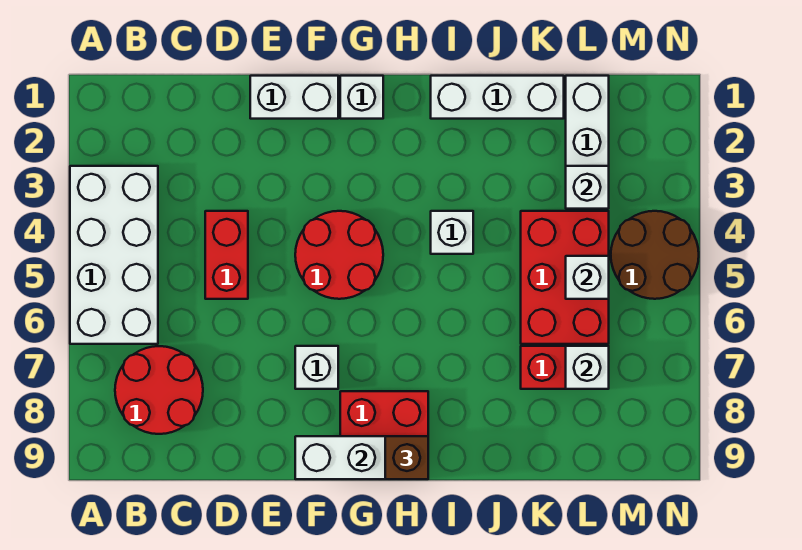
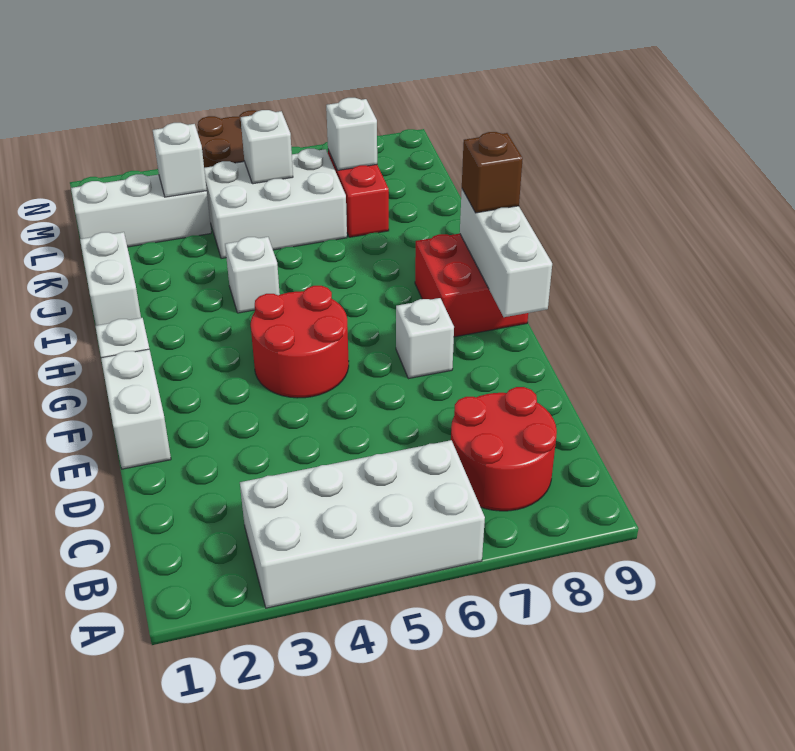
red 1x2 brick [205,211,248,299] -> none
white 1x3 brick [431,76,564,119] -> white 1x2 brick [80,232,141,326]
red 2x3 brick [521,211,609,344] -> white 2x3 brick [204,149,347,259]

